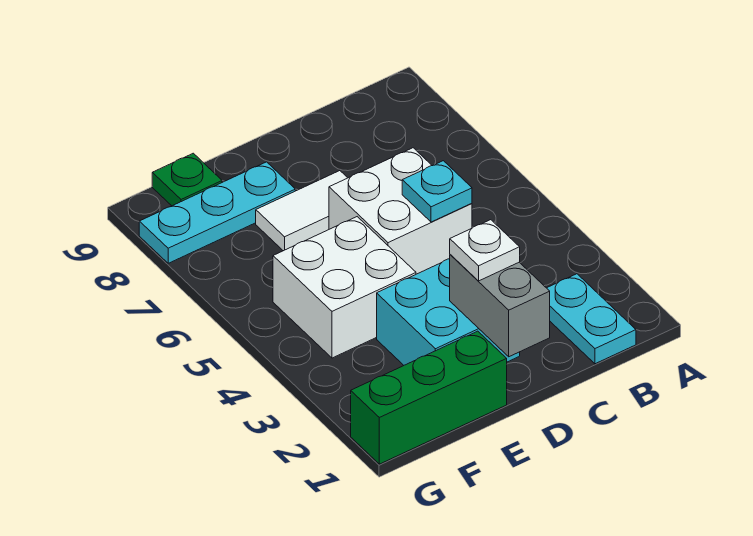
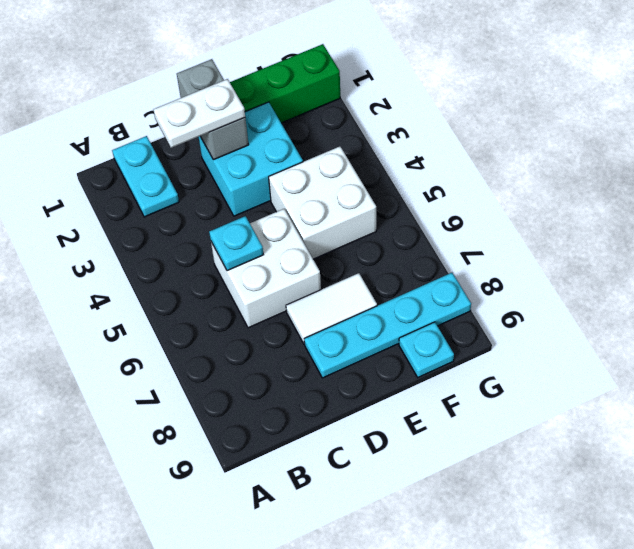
white 1x1 plate [450,220,520,281] -> white 1x2 plate [153,79,245,148]
cyan 1x3 plate [139,162,295,263] -> cyan 1x4 plate [304,273,471,378]
green 1x1 plate [152,153,222,206] -> cyan 1x1 plate [399,322,454,377]

